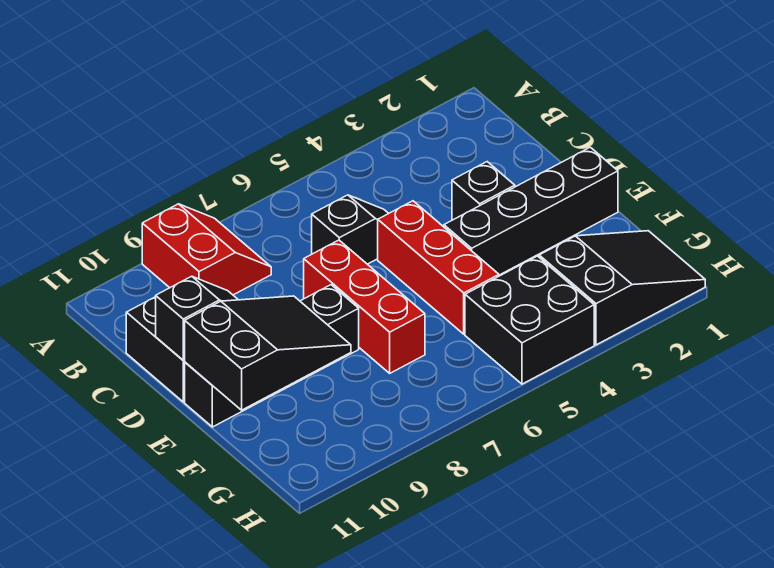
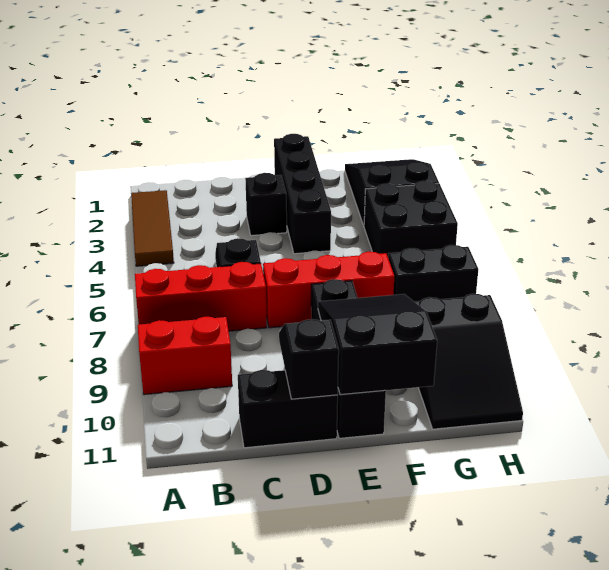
none -> brown 1x3 tile [131,190,174,266]
red 1x3 brick [378,201,499,334] -> red 1x3 brick moved to [135,262,267,331]
none -> black 1x2 brick [388,245,478,301]
none -> black 2x3 slope [414,294,523,429]

